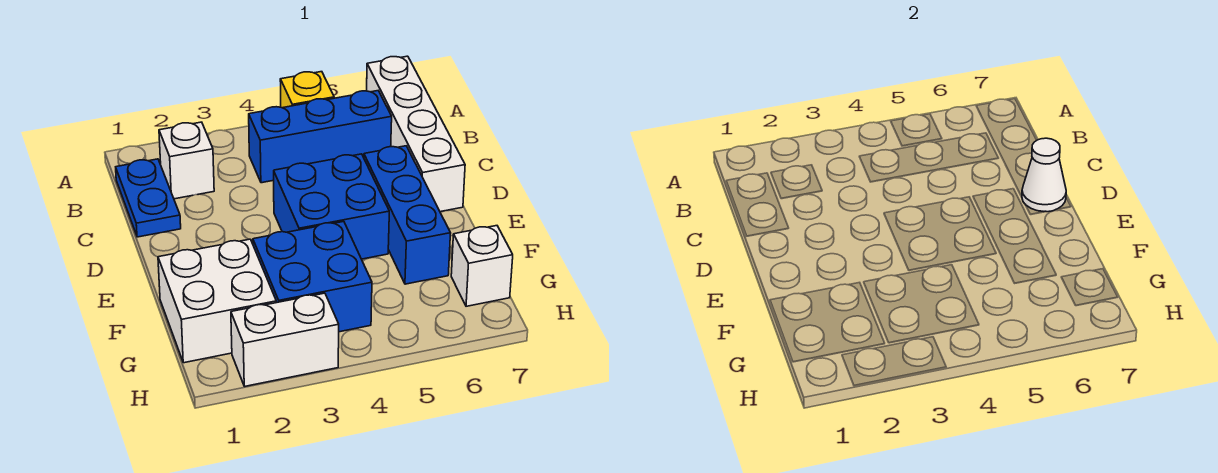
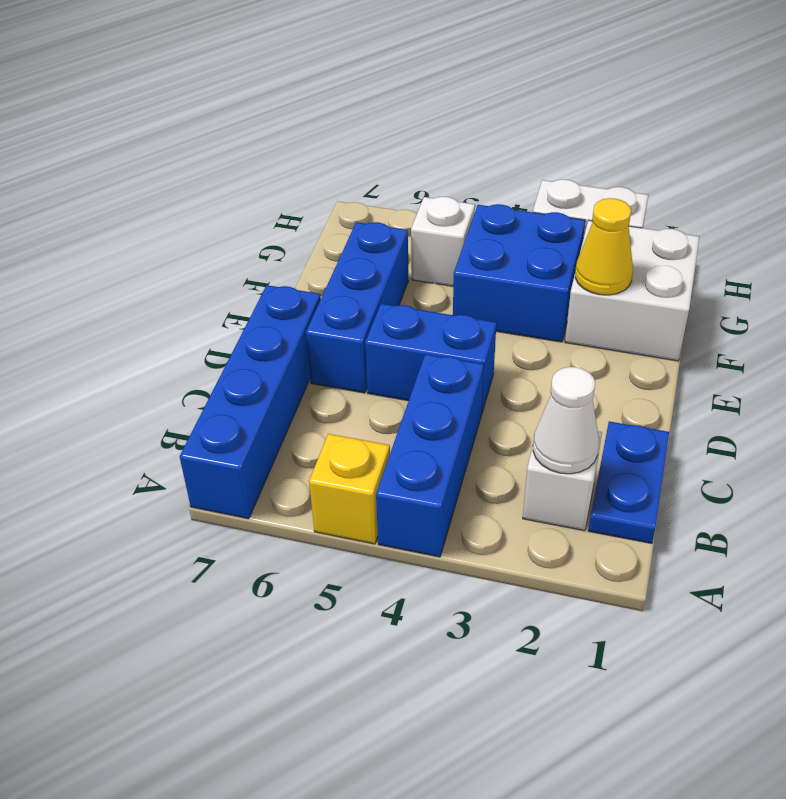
white 1x4 brick [367,56,465,212] -> blue 1x4 brick [180,285,321,519]
blue 1x3 brick [249,91,392,183] -> blue 1x3 brick turned to [376,354,484,557]
blue 2x2 brick [274,154,389,259] -> blue 1x2 brick [365,304,496,412]
white 1x1 cone [1022,138,1066,212] -> white 1x1 cone moved to [533,367,599,474]
none -> yellow 1x1 cone [575,198,633,295]
white 1x1 brick [451,226,513,306] -> white 1x1 brick moved to [411,197,475,286]

